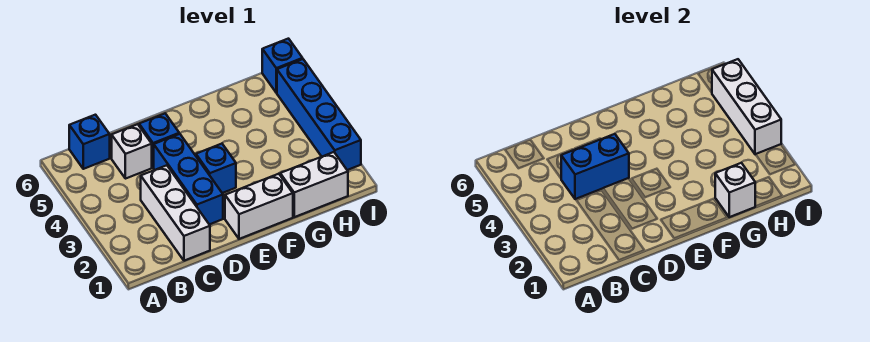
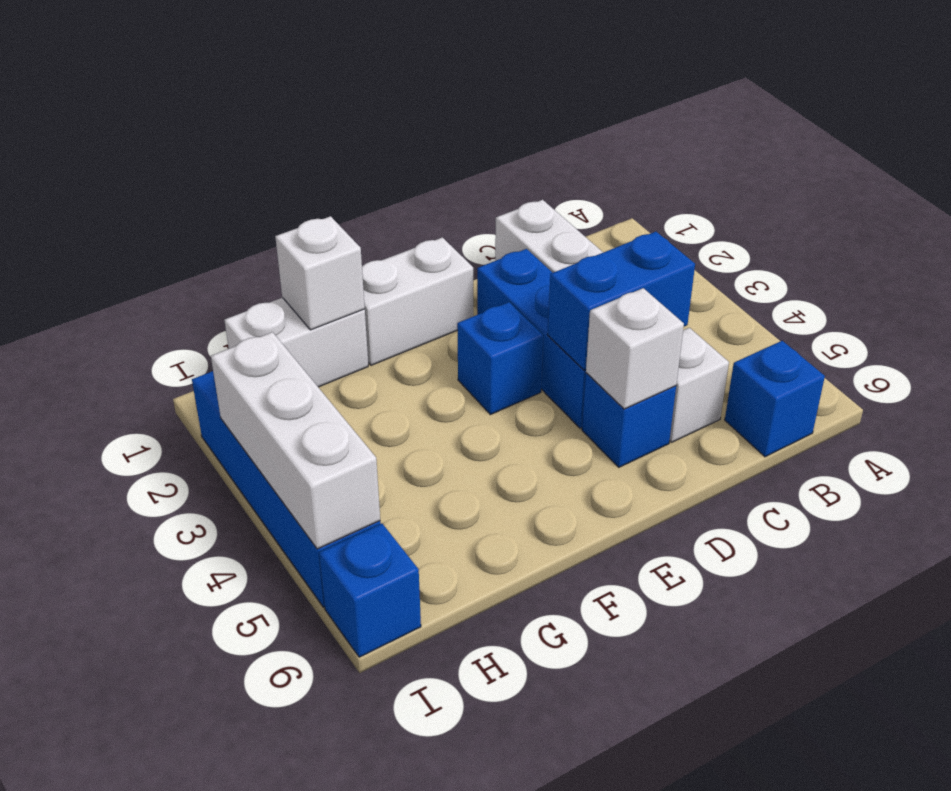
none -> white 1x1 brick [586,288,684,409]

